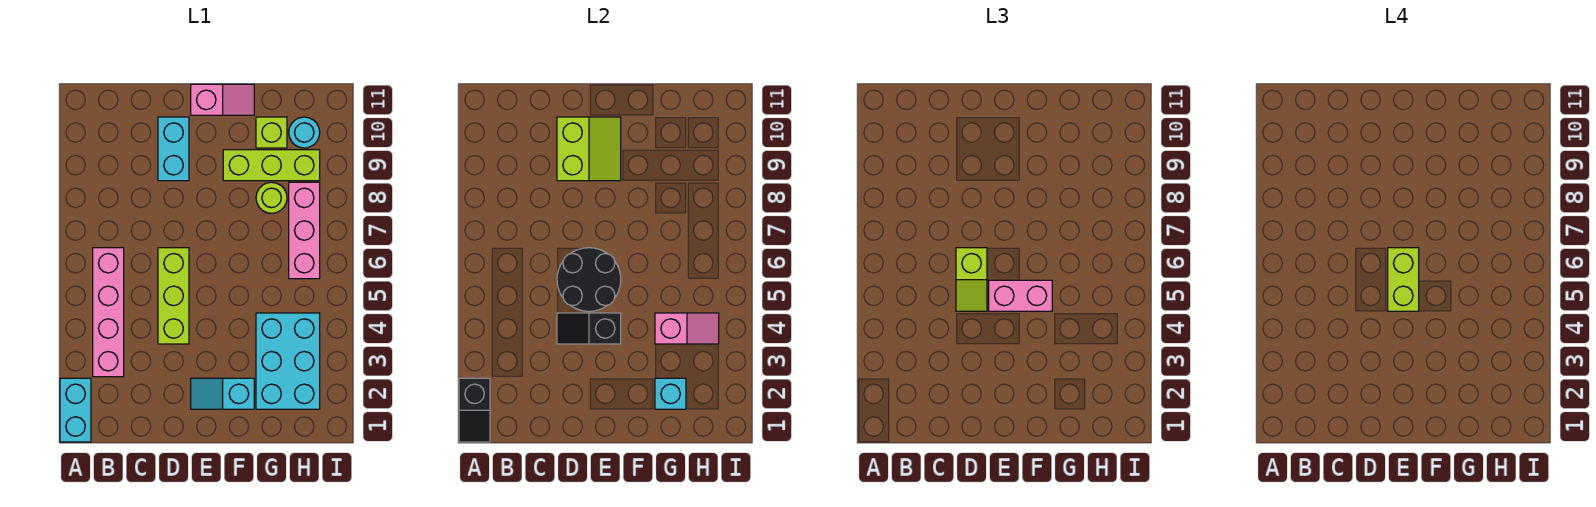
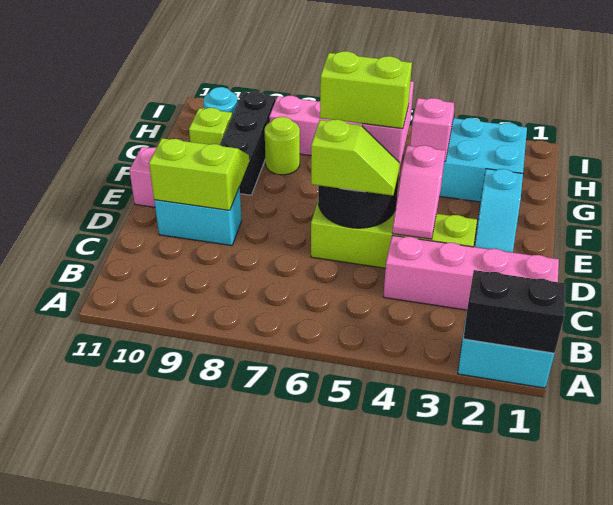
black 1x2 slope [459,378,490,442] -> black 1x2 brick [463,270,566,353]
pink 1x4 brick [93,248,124,377] -> pink 1x4 brick moved to [383,235,559,310]
lime 1x3 brick [158,248,189,344] -> lime 1x4 brick [311,202,477,268]
black 1x2 slope [557,313,621,344] -> pink 1x2 slope [392,145,445,239]
lime 1x3 brick [223,150,320,181] -> black 1x3 brick [220,91,276,195]
cyan 1x1 brick [655,378,686,409] -> none

